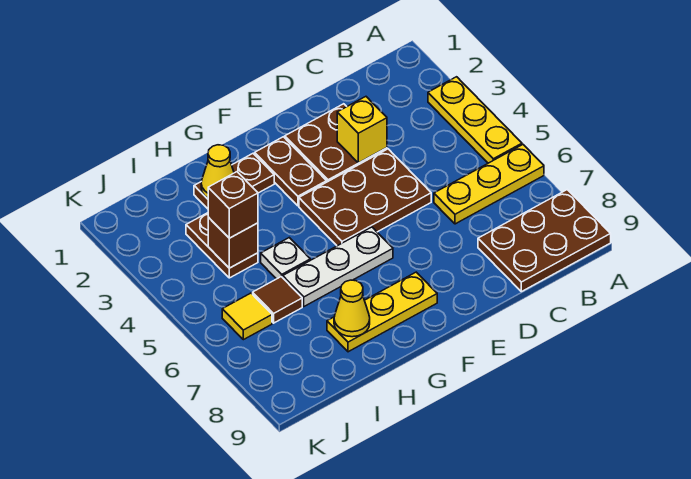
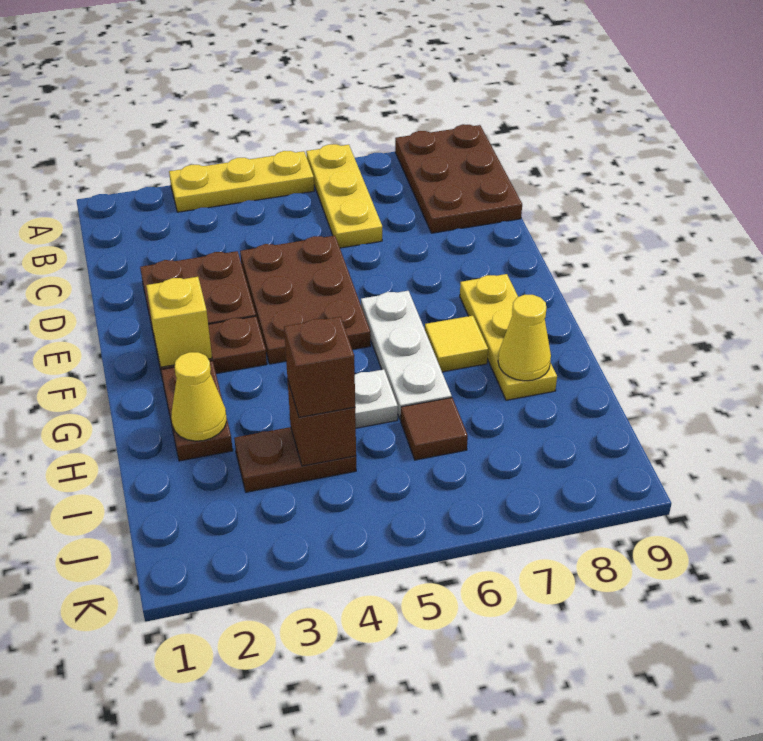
yellow 1x1 brick [337,97,387,163] -> yellow 1x1 brick moved to [146,277,212,367]
yellow 1x1 tile [222,293,272,340] -> yellow 1x1 tile moved to [425,316,488,372]

